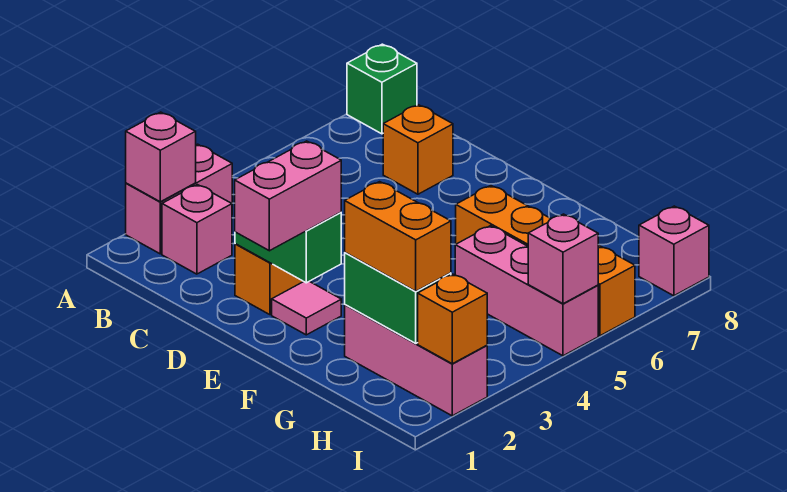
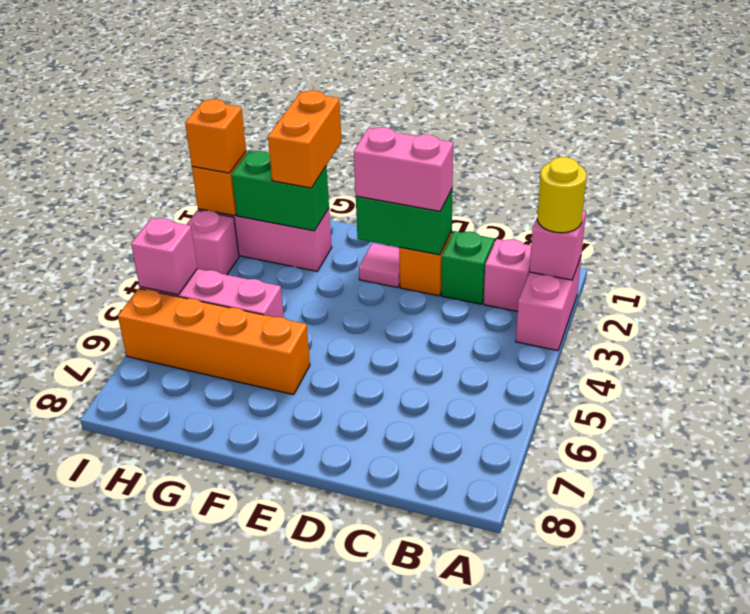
none -> yellow 1x1 round brick [537,157,586,233]
green 1x1 brick [347,44,417,134] -> green 1x1 brick moved to [441,231,494,304]
orange 1x1 brick [383,105,453,194] -> orange 1x1 brick moved to [185,99,246,173]
pink 1x2 brick [235,141,341,251] -> pink 1x2 brick turned to [354,127,453,211]
orange 1x2 brick [345,182,451,291] -> orange 1x2 brick turned to [268,90,342,188]
pink 1x1 brick [639,206,709,296] -> pink 1x1 brick moved to [186,210,239,275]

